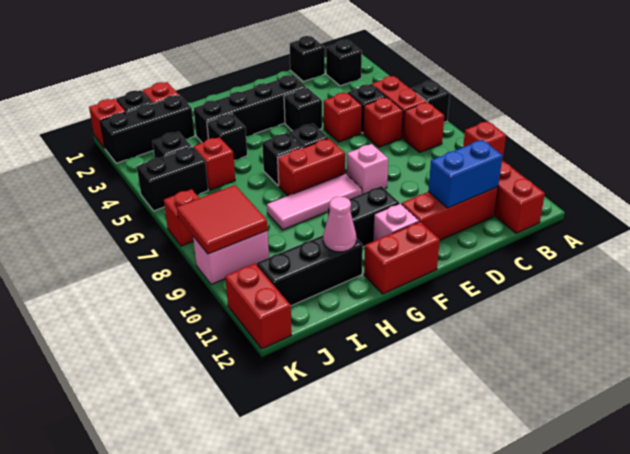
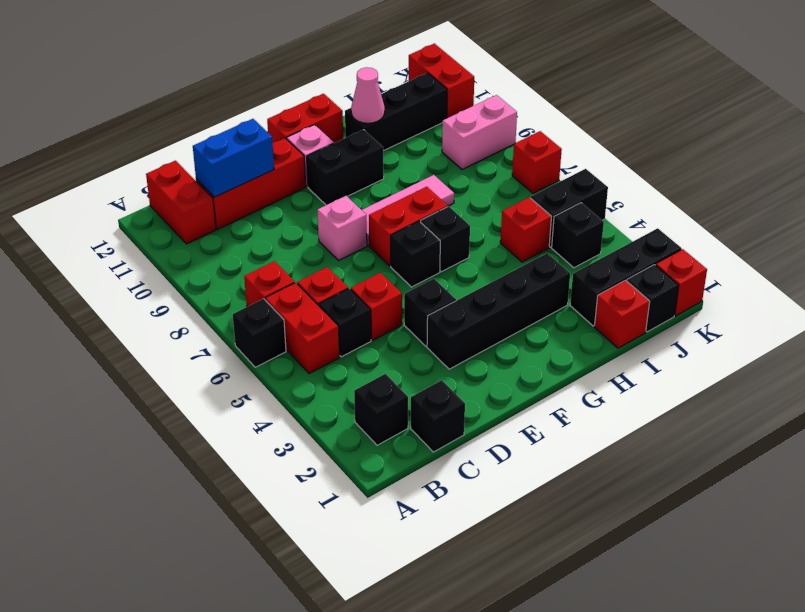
red 1x1 brick [463,121,506,161] -> none
black 1x1 brick [207,114,247,160] -> none
red 2x2 tile [177,185,268,254] -> none

